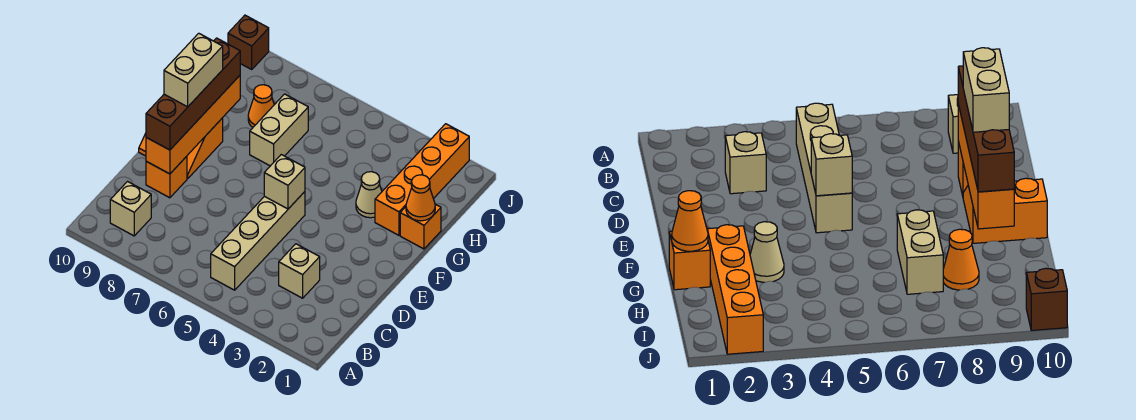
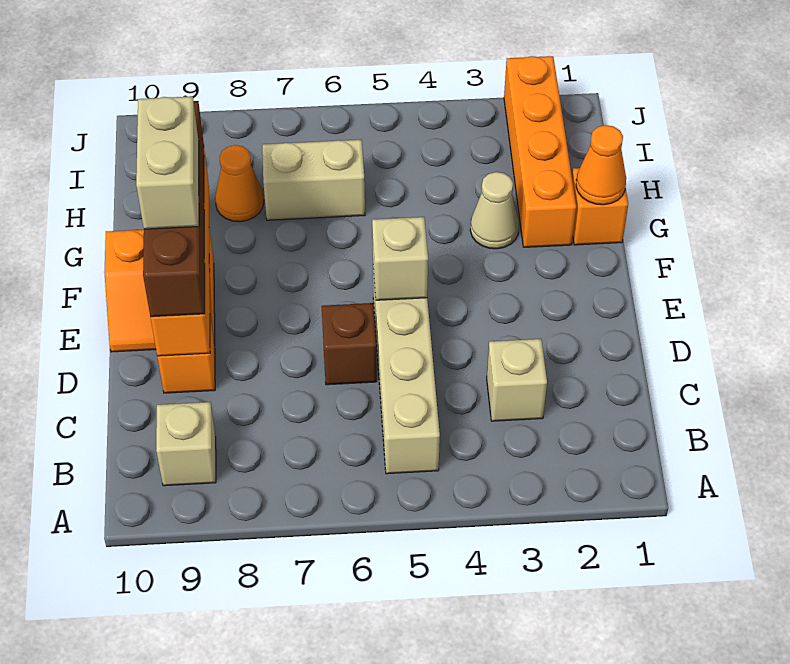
tan 1x2 brick [250,94,308,166] -> tan 1x2 brick turned to [262,140,365,220]
brown 1x1 brick [228,15,269,69] -> brown 1x1 brick moved to [322,303,377,385]

